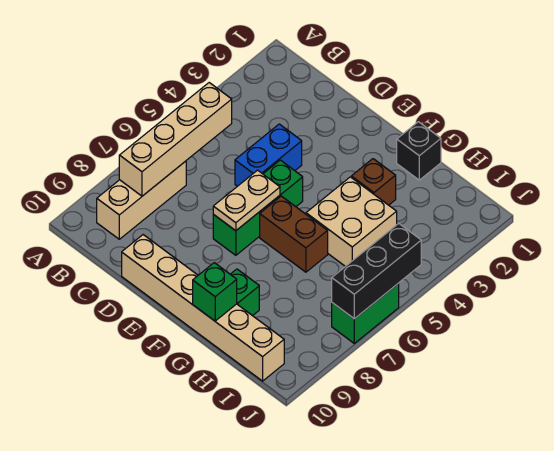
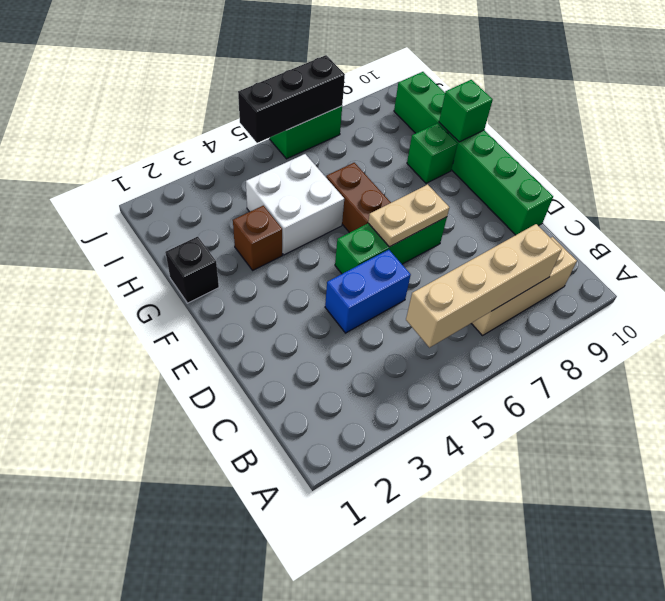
tan 1x6 brick [122,235,284,381] -> green 1x6 brick [394,72,553,235]
tan 2x2 brick [306,177,397,266] -> white 2x2 brick [246,154,344,255]

